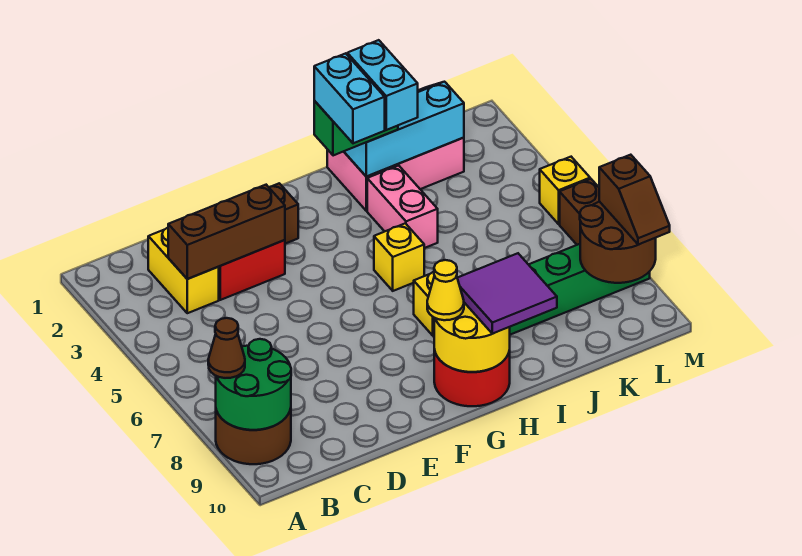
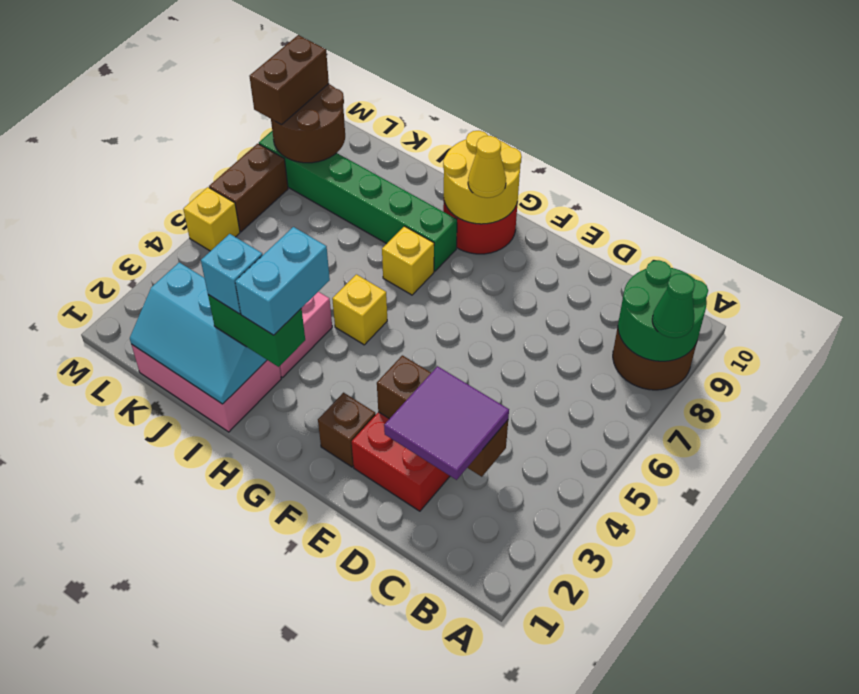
brown 1x1 cone [208,318,245,378] -> green 1x1 cone [652,273,695,338]
yellow 1x2 brick [148,228,219,313] -> none
purple 2x2 tile [457,253,557,334] -> purple 2x2 tile moved to [384,366,509,480]
cyan 1x2 brick [347,40,418,130] -> cyan 1x1 brick [201,234,263,314]
brown 1x2 slope [599,155,670,245] -> brown 1x2 brick [249,35,329,125]

